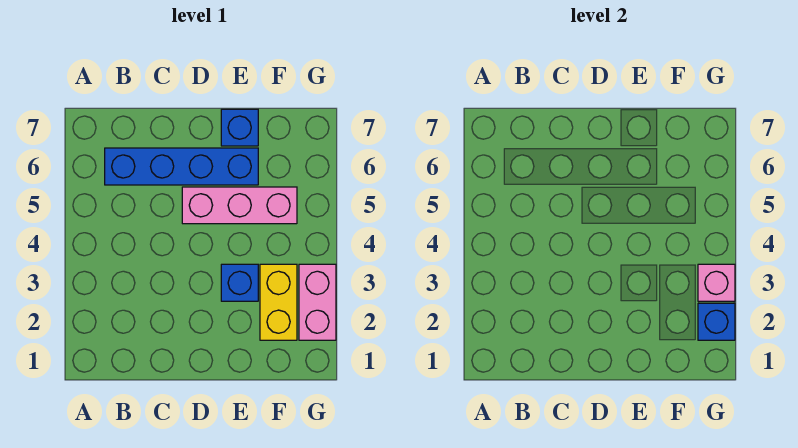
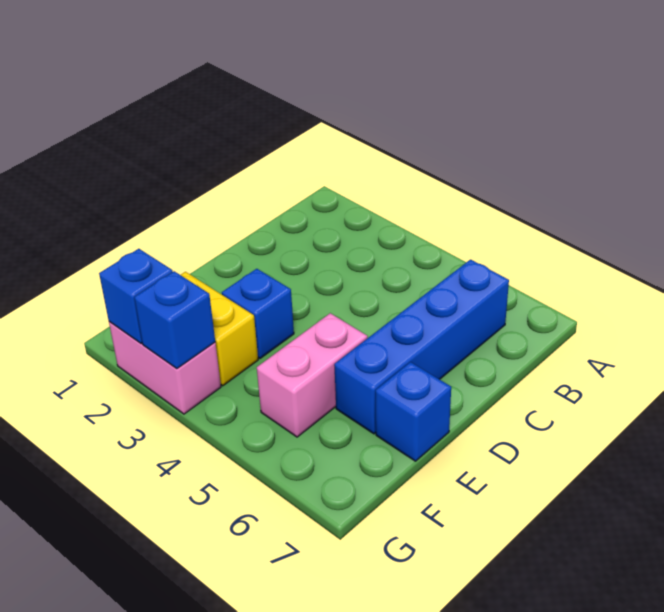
pink 1x3 brick [182,187,297,224] -> pink 1x2 brick [257,313,368,437]
pink 1x1 brick [698,264,735,301] -> blue 1x1 brick [134,271,215,369]

